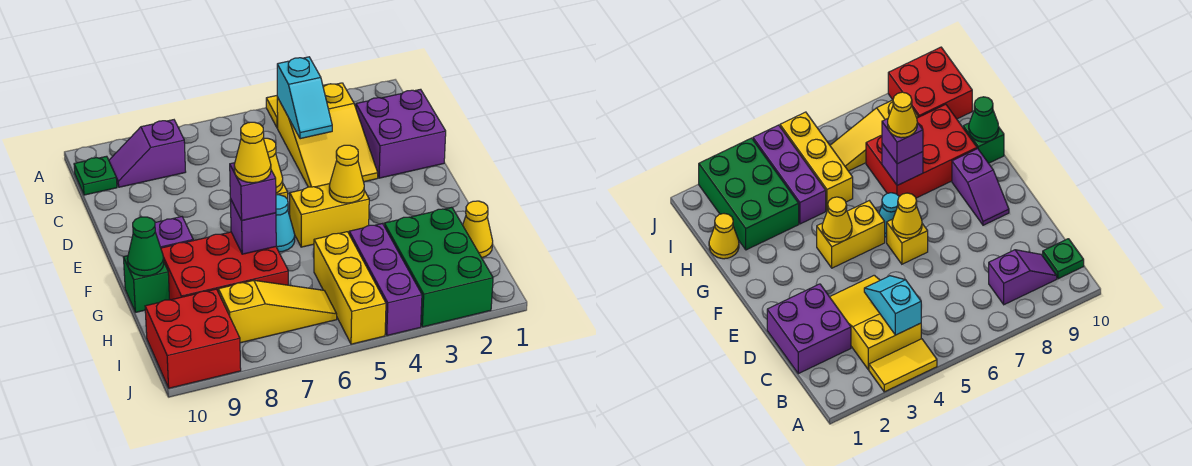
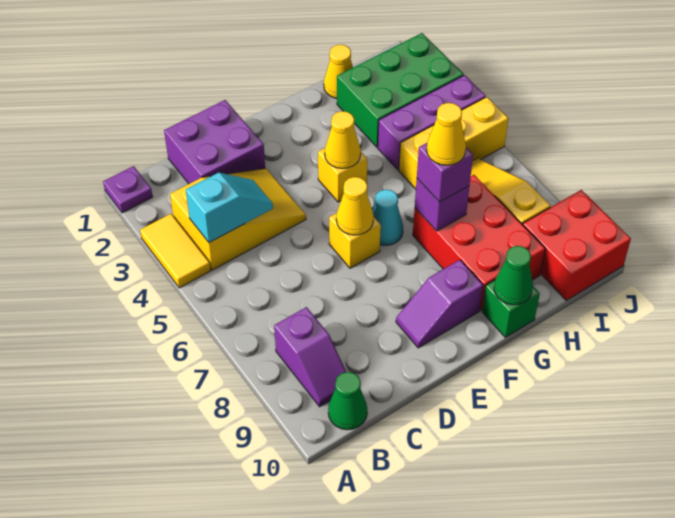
none -> purple 1x1 plate [103,166,153,213]
green 1x1 plate [74,156,117,195] -> green 1x1 cone [328,372,367,430]
yellow 1x2 brick [289,184,369,247] -> yellow 1x1 brick [318,148,367,202]

